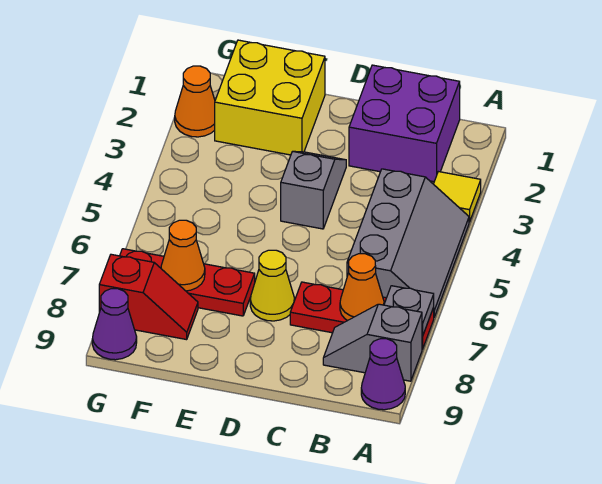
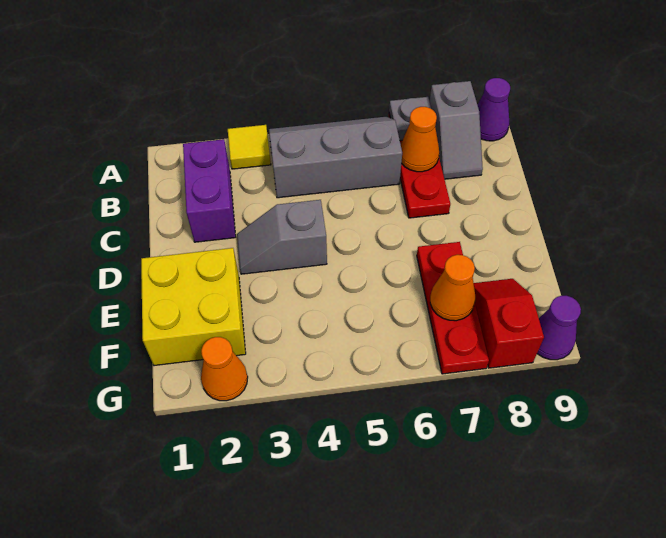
purple 2x2 brick [349,65,460,182] -> purple 1x2 brick [183,139,236,242]
yellow 1x1 cone [250,250,294,321] -> none

